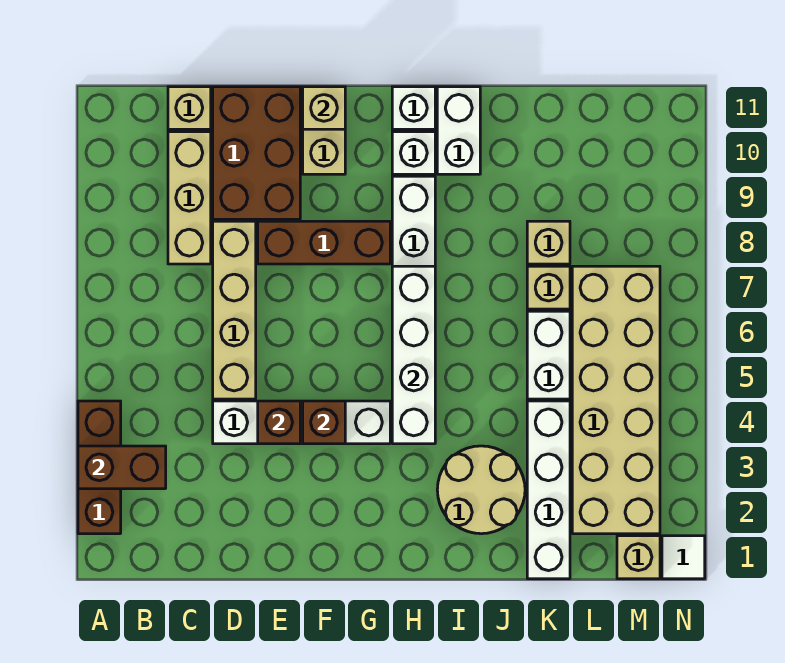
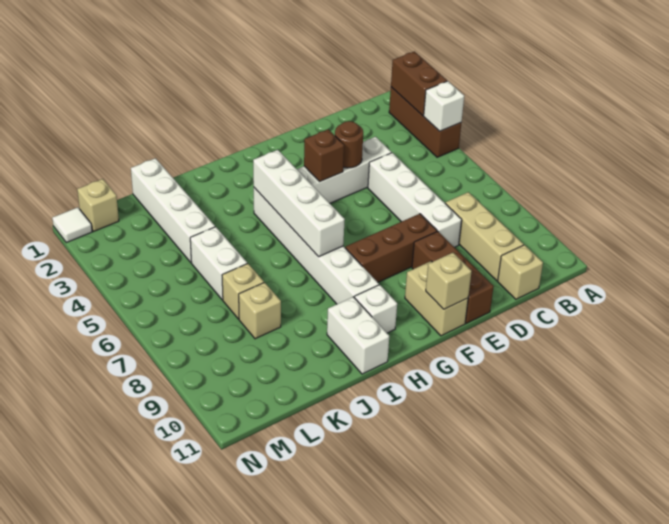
brown 1x2 brick [78,446,166,489] -> brown 1x2 brick turned to [391,51,447,116]
tan 1x4 brick [213,221,256,399] -> white 1x4 brick [368,153,462,247]
brown 2x3 brick [213,87,300,219] -> brown 1x3 brick [412,231,494,323]
brown 1x1 brick [258,401,300,444] -> brown 1x1 round brick [335,121,363,168]
white 1x1 brick [392,87,435,129] -> white 1x1 brick moved to [424,81,464,131]
tan 2x2 round brick [437,446,525,534] -> none
tan 2x6 brick [572,266,660,534] -> none

